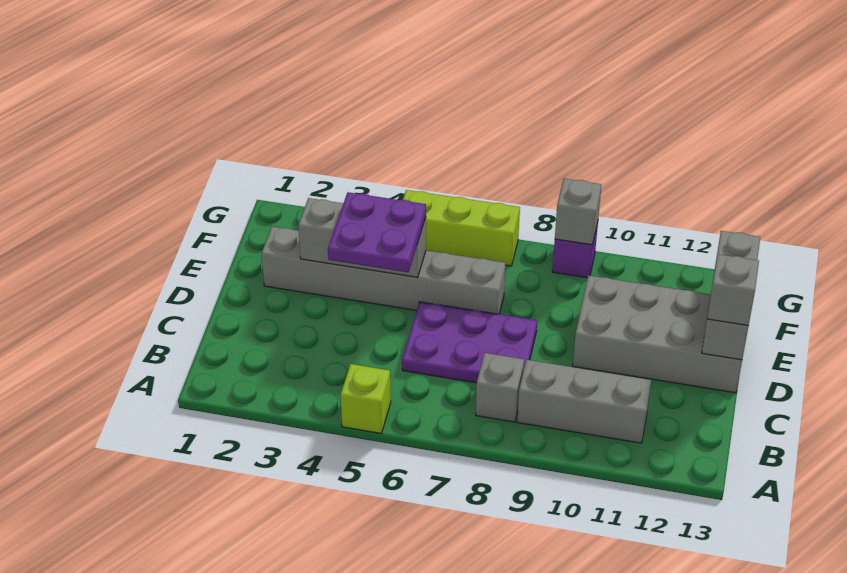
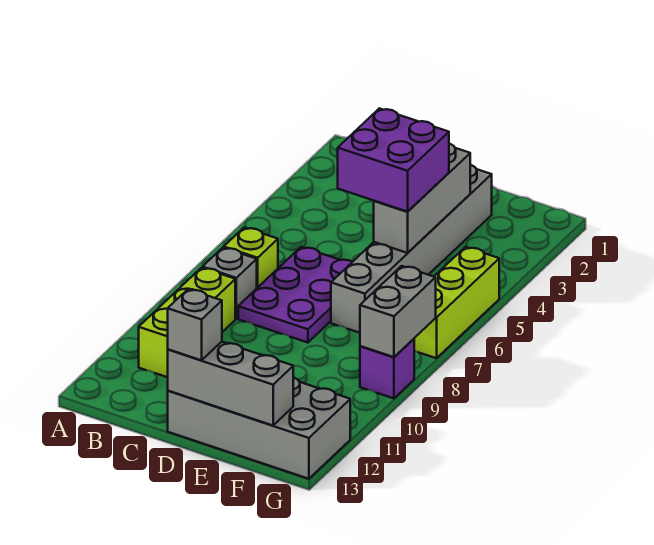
lime 1x1 brick [341,364,391,433] -> lime 1x1 brick moved to [224,228,278,288]
grey 1x3 brick [517,360,651,443] -> lime 1x3 brick [139,268,235,377]
purple 2x2 plate [328,192,426,272] -> purple 2x2 brick [338,108,449,212]
grey 2x4 brick [573,275,742,393] -> grey 2x4 brick turned to [168,377,350,479]
grey 1x1 brick [555,179,602,245] -> grey 1x2 brick [360,266,436,357]

